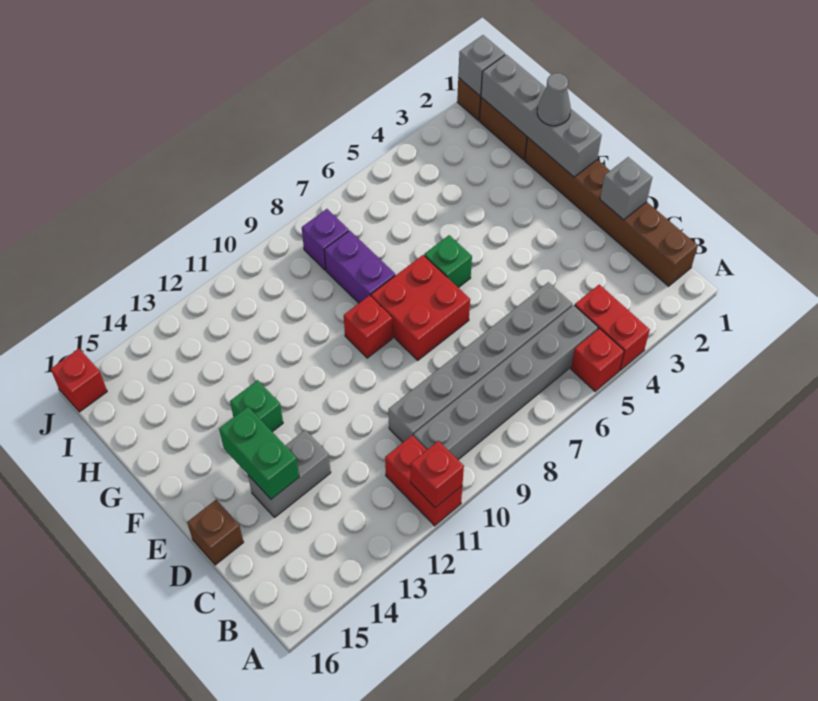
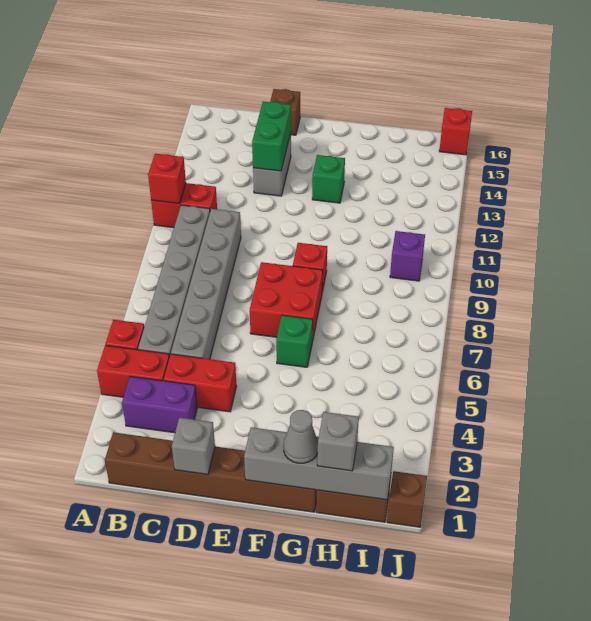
none -> red 1x2 brick [164,354,237,412]
green 1x2 brick [219,407,299,499] -> green 1x2 brick turned to [252,102,291,171]
purple 1x2 brick [324,231,395,303] -> purple 1x2 brick moved to [122,376,197,433]
purple 1x1 brick [302,209,349,270] -> purple 1x1 brick moved to [390,231,425,281]
grey 1x1 brick [458,35,505,96] -> grey 1x1 brick moved to [317,412,359,471]

